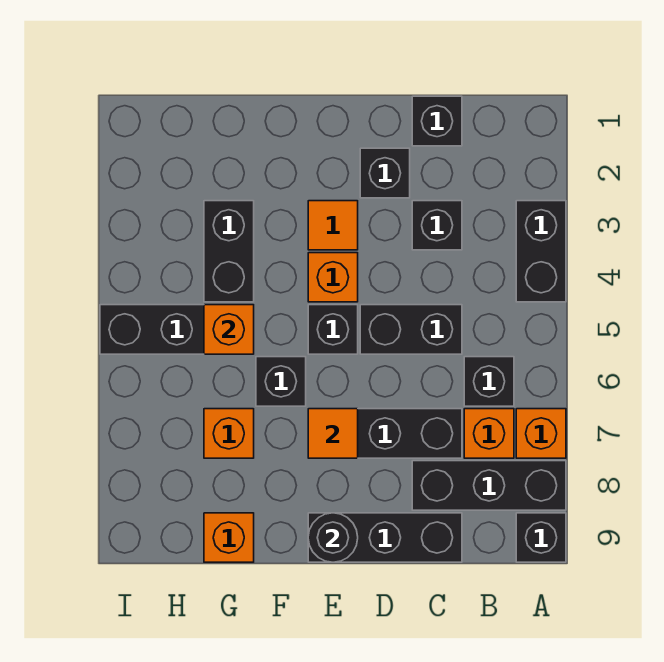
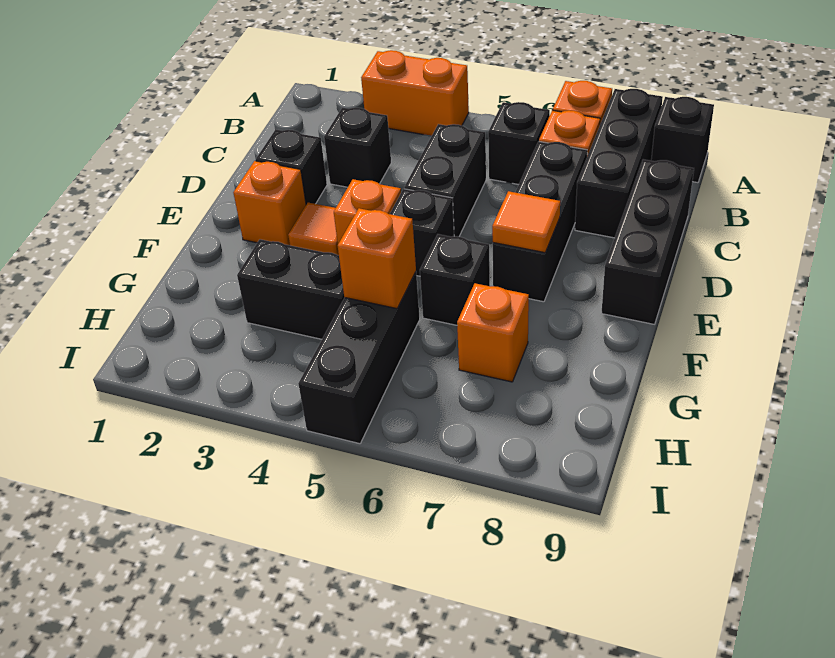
black 1x2 brick [516,201,566,302] -> orange 1x2 brick [361,50,469,136]
black 1x1 brick [412,96,462,146] -> none
black 1x1 round brick [308,513,358,562] -> none
orange 1x1 brick [204,513,254,562] -> orange 1x1 brick moved to [233,161,306,245]

